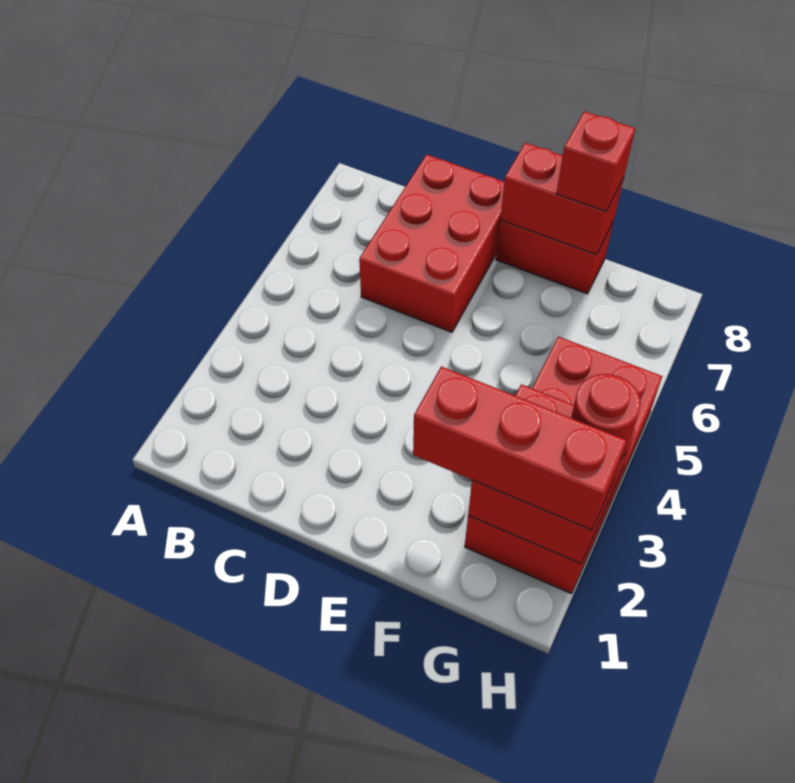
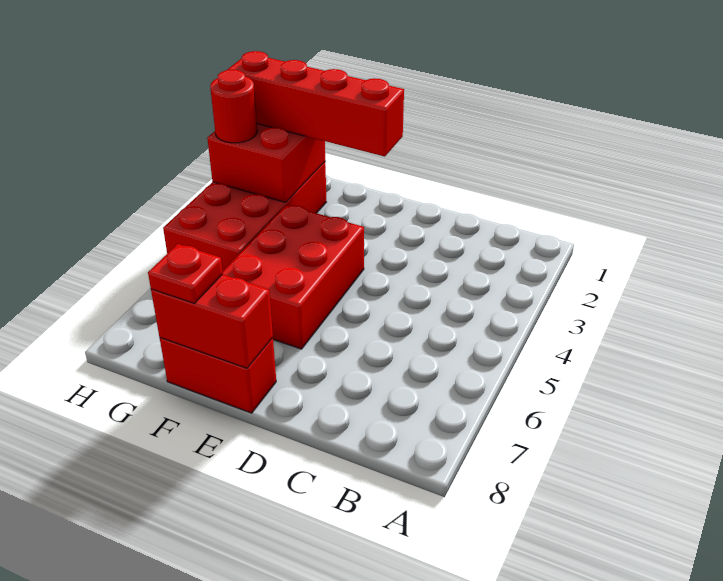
red 2x3 brick [359,154,504,332] -> red 2x3 brick moved to [223,205,364,349]
red 1x3 brick [413,366,627,530] -> red 1x4 brick [227,51,404,157]
red 1x1 brick [556,111,635,211] -> red 1x1 plate [148,244,223,303]

